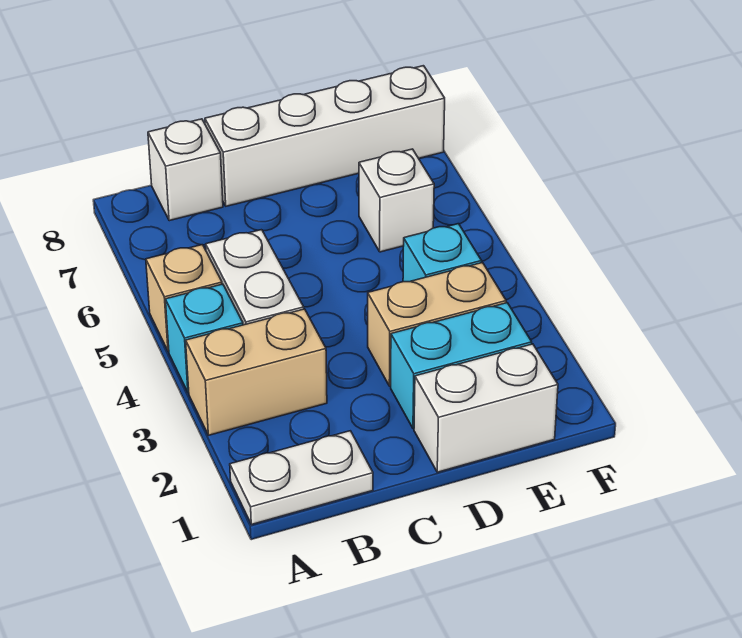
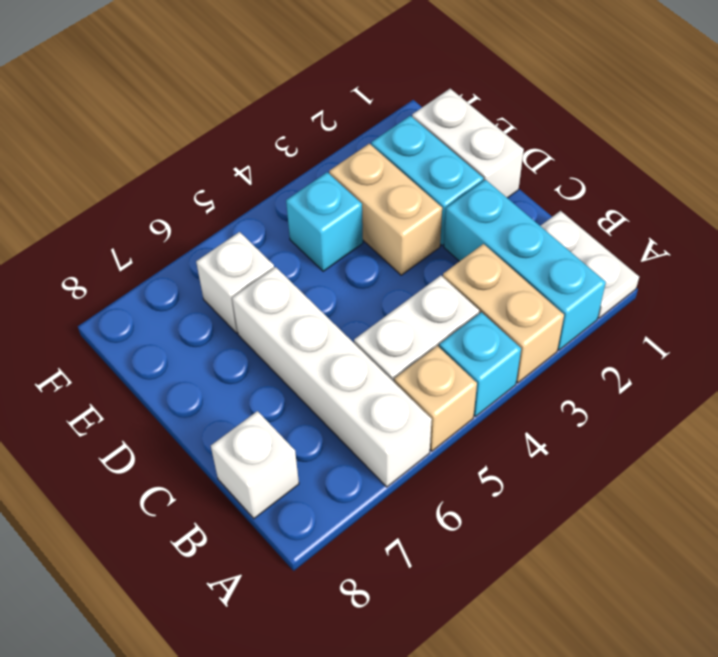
none -> cyan 1x3 brick [444,180,606,350]
white 1x4 brick [205,66,445,206] -> white 1x4 brick moved to [232,267,432,487]

